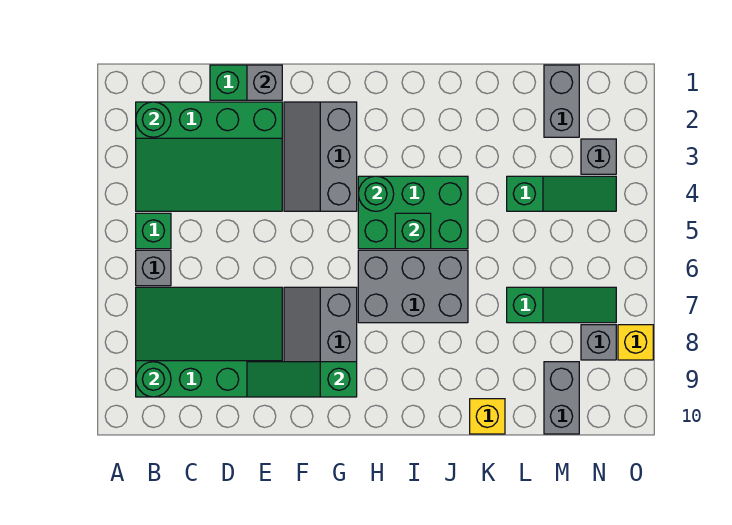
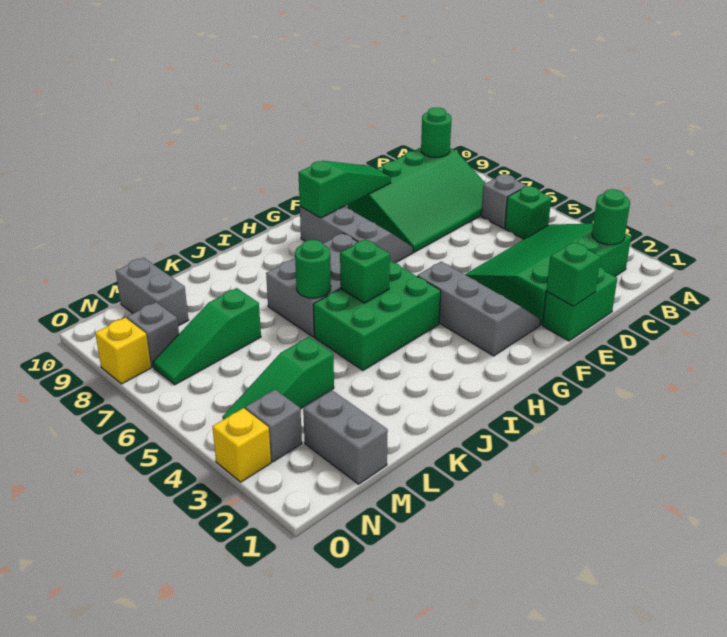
grey 1x1 brick [247,65,282,100] -> green 1x1 brick [546,242,601,306]
green 1x1 round brick [358,176,394,211] -> green 1x1 round brick moved to [295,240,331,298]
yellow 1x1 brick [470,399,505,434] -> yellow 1x1 brick moved to [212,408,271,482]

